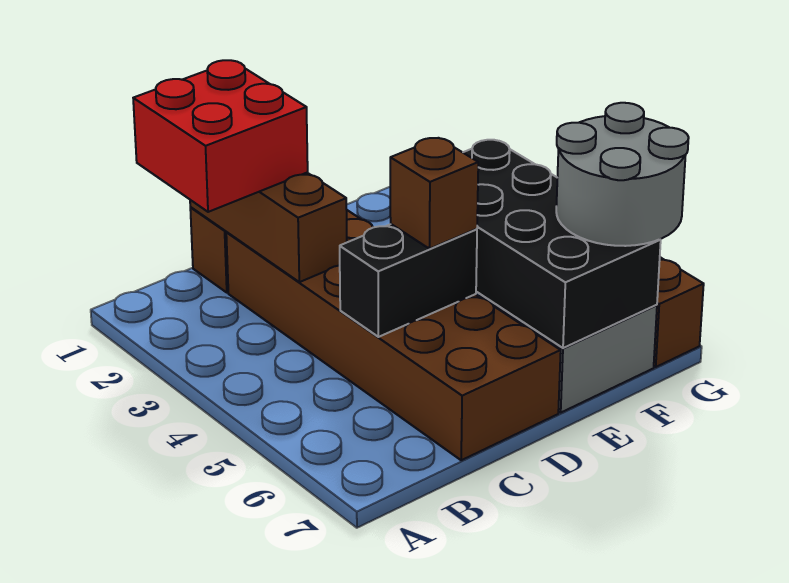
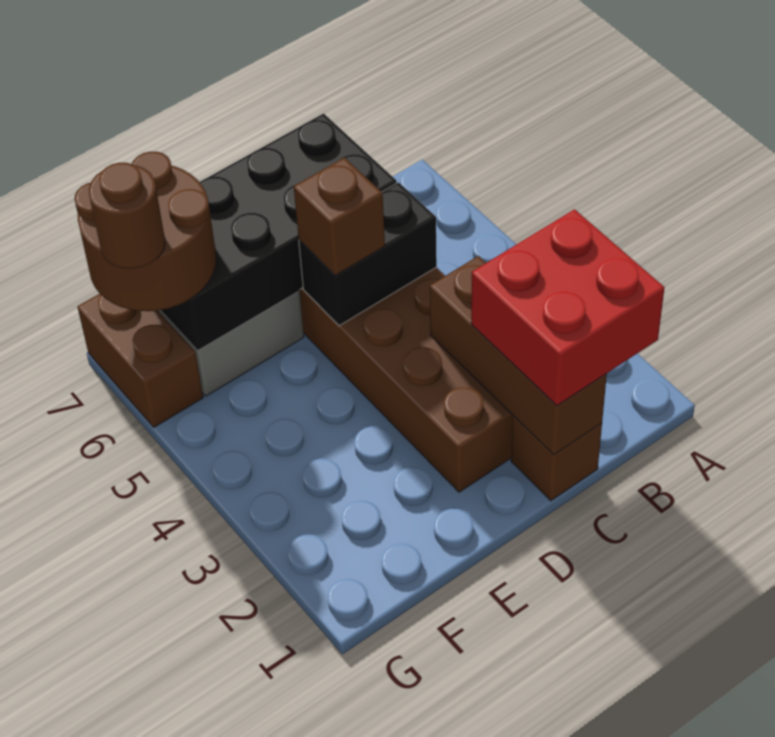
black 2x4 brick [463,140,661,348] -> black 2x4 brick turned to [162,114,397,349]
grey 2x2 round brick [556,103,689,246] -> brown 2x2 round brick [75,152,216,311]
none -> brown 1x1 round brick [89,163,165,269]

